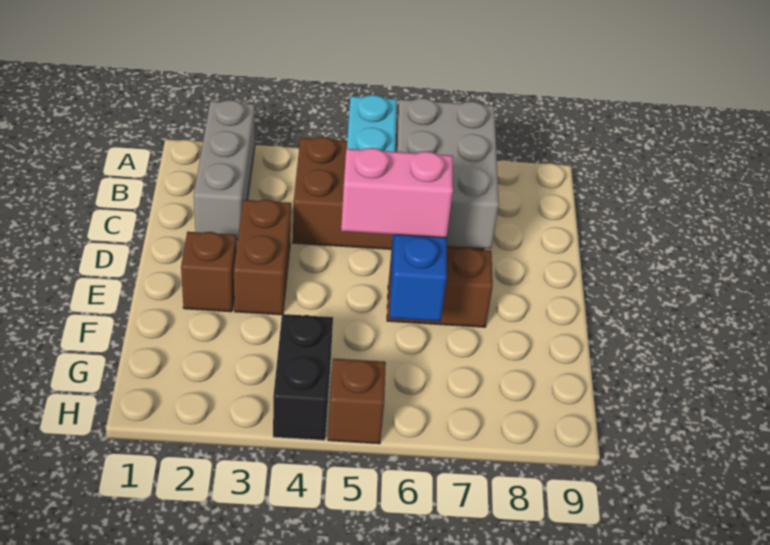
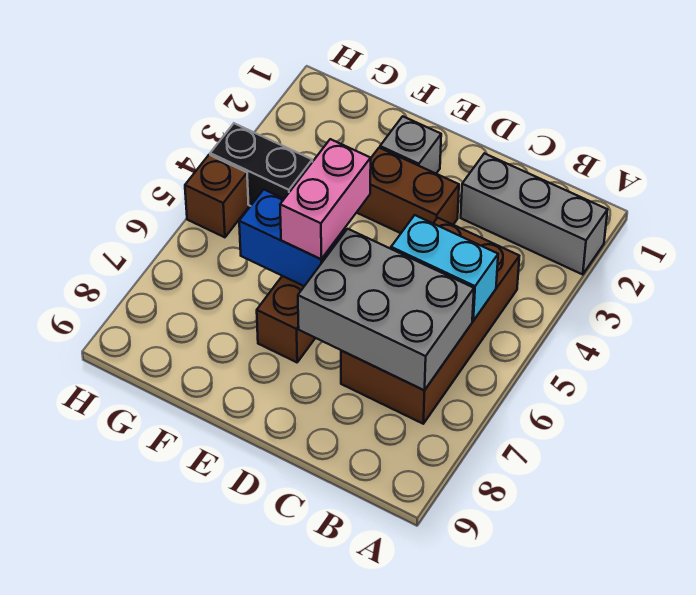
brown 1x1 brick [181,232,236,312] -> grey 1x1 brick [380,116,441,173]

